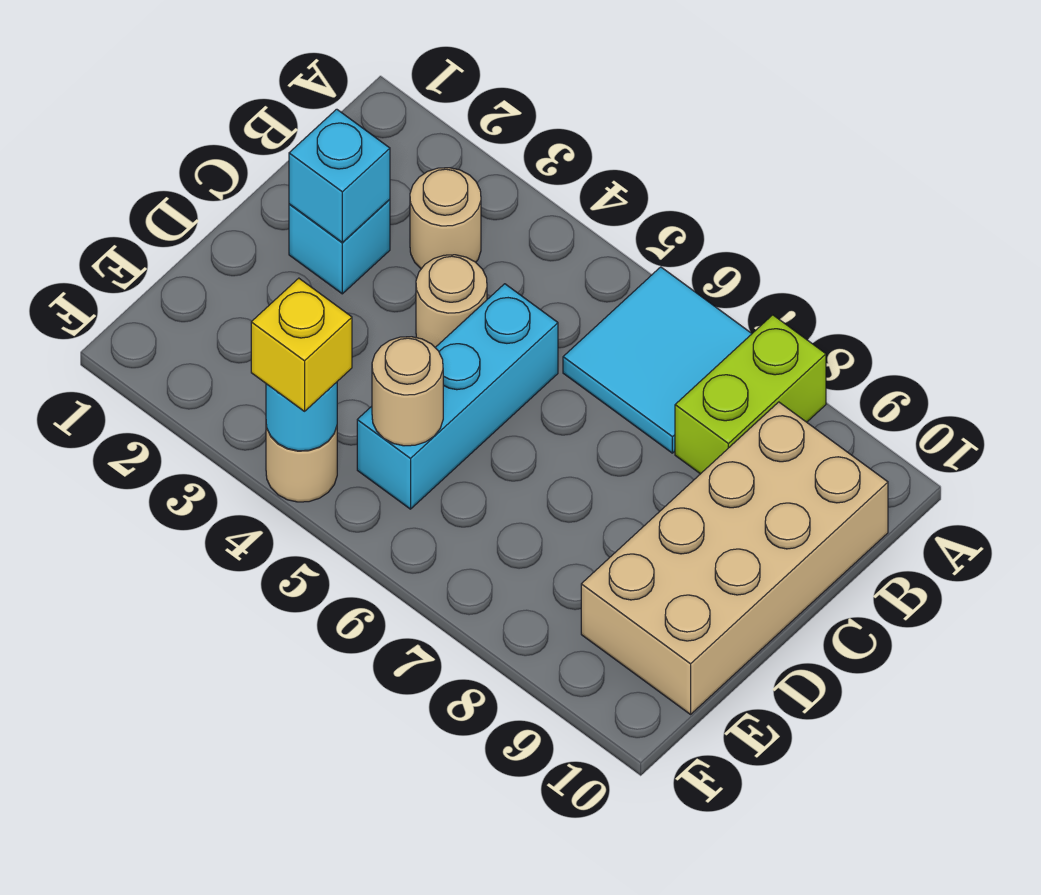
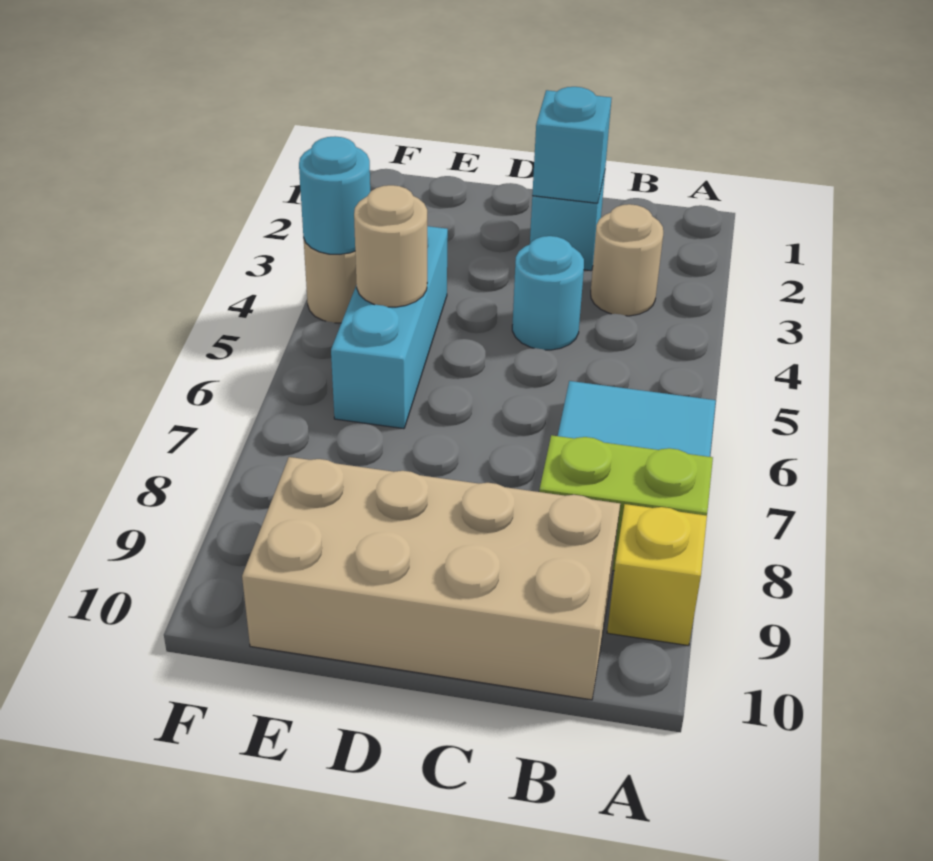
tan 1x1 round brick [416,255,487,347] -> cyan 1x1 round brick [512,236,584,350]
cyan 1x3 brick [357,284,558,509] -> cyan 1x3 brick turned to [331,226,448,429]
yellow 1x1 brick [251,278,352,411] -> yellow 1x1 brick moved to [607,504,707,646]

